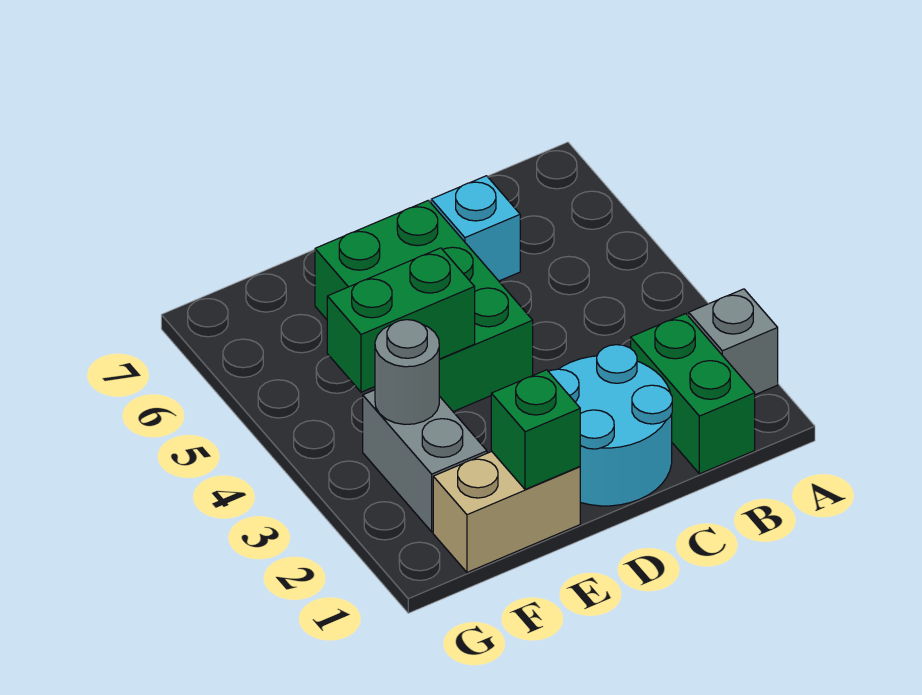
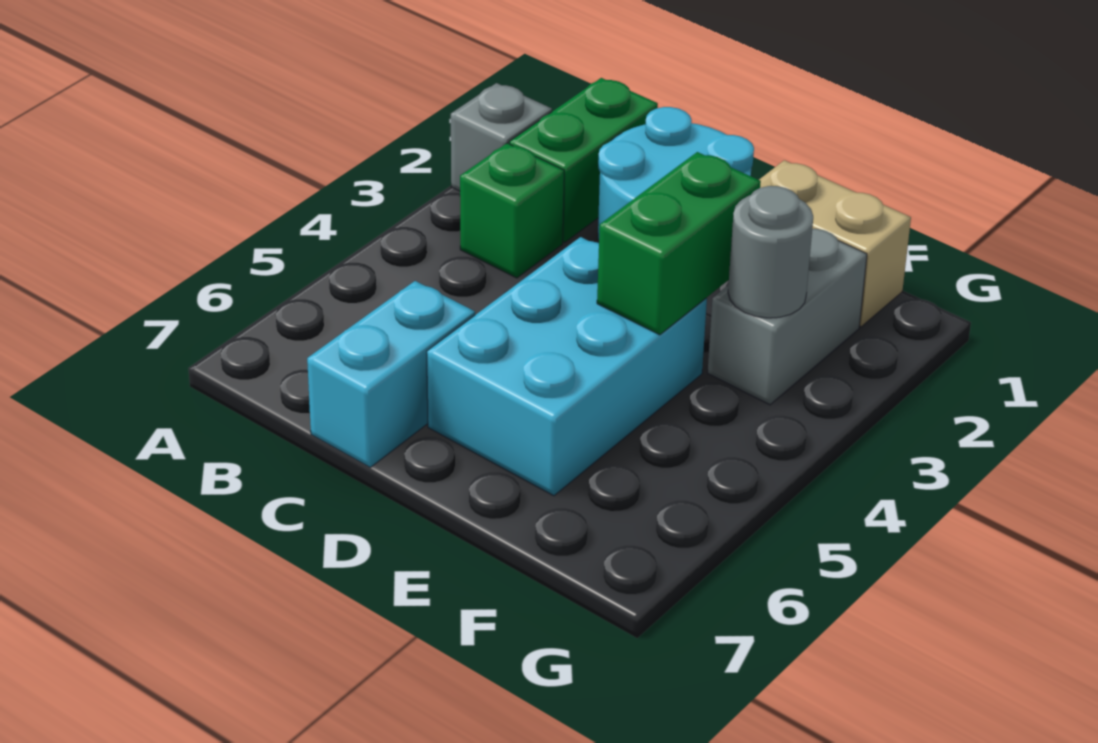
cyan 1x1 brick [431,176,520,281] -> cyan 1x2 brick [307,281,475,467]
green 2x3 brick [315,200,533,412] -> cyan 2x3 brick [427,237,707,496]
green 1x1 brick [491,370,580,489] -> green 1x1 brick moved to [460,143,564,278]
green 1x2 brick [327,248,475,392] -> green 1x2 brick turned to [597,152,761,335]

